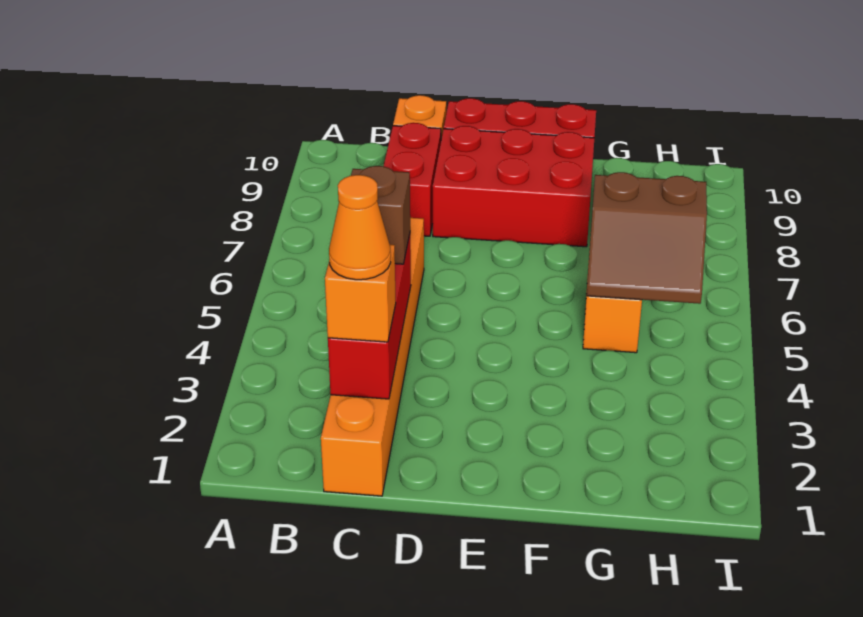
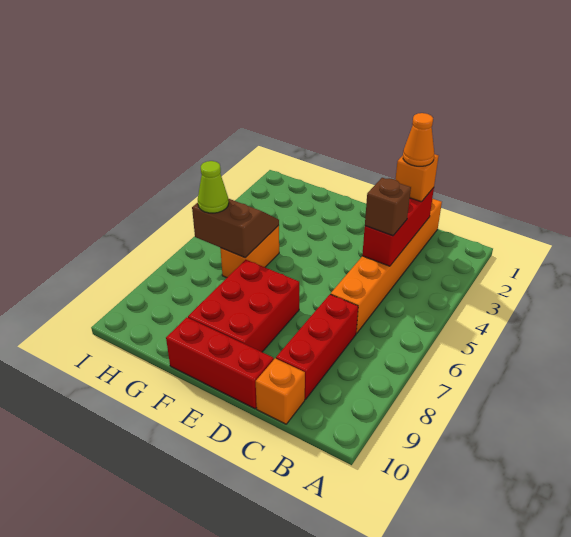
red 1x2 brick [384,123,441,236] -> red 1x3 brick [276,294,358,399]
red 2x3 brick [433,126,594,247] -> red 2x3 brick turned to [188,260,299,352]
none -> lime 1x1 cone [198,161,229,213]

